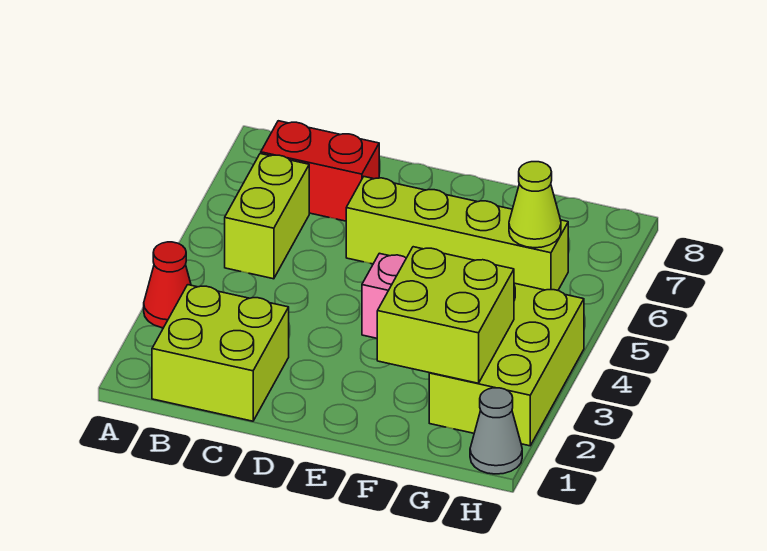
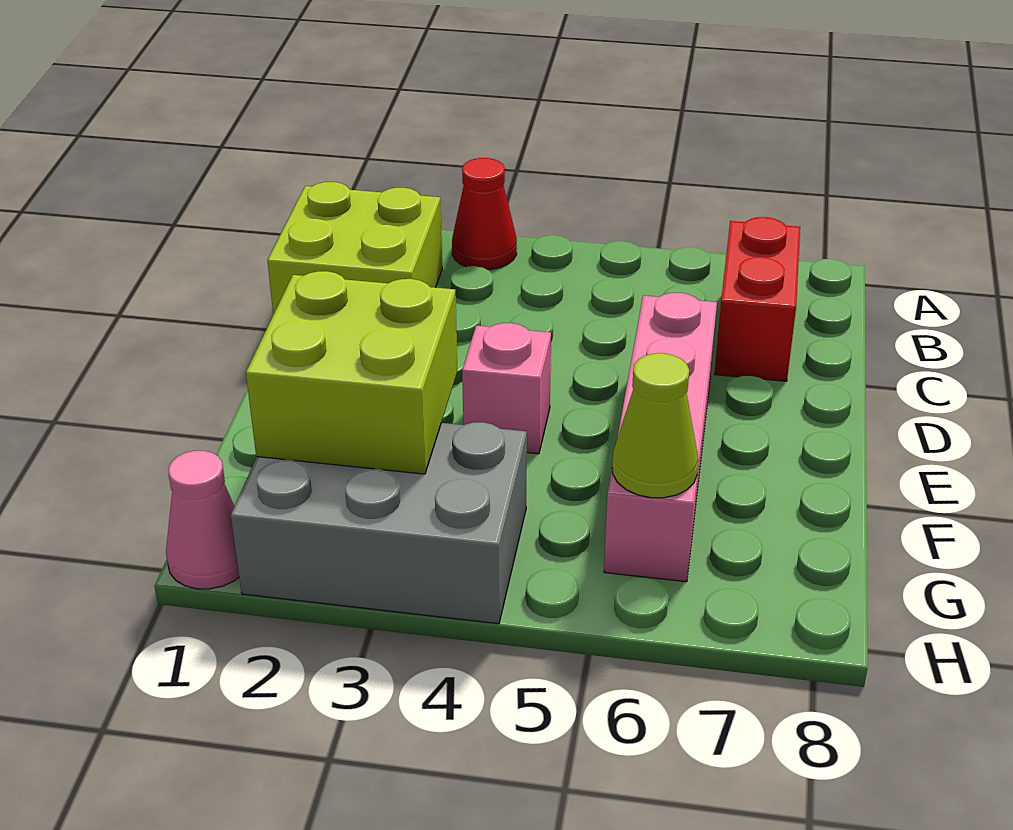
lime 1x2 brick [225,154,309,279] -> none
lime 1x4 brick [346,177,568,290] -> pink 1x4 brick [604,293,717,582]
lime 2x3 brick [429,283,584,446] -> grey 2x3 brick [231,422,527,624]
grey 1x1 cone [470,388,522,474] -> pink 1x1 cone [166,451,239,589]

